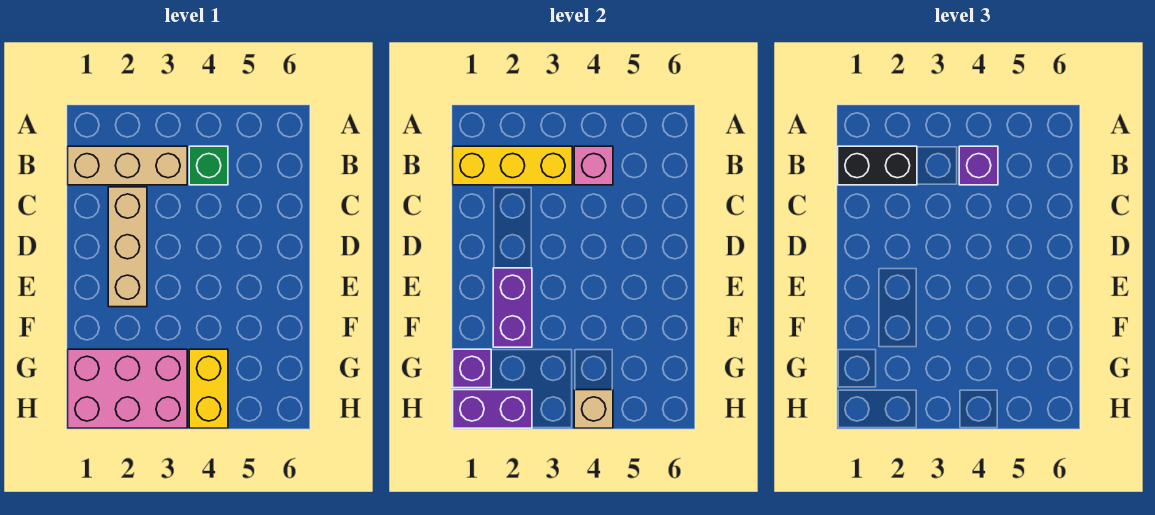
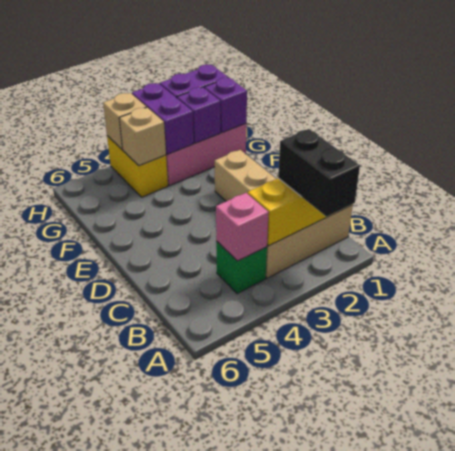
black 1x2 brick [838,146,917,185] -> black 1x2 brick turned to [278,129,360,217]
purple 1x1 brick [959,146,998,185] -> purple 1x1 brick moved to [177,87,221,143]
purple 1x2 brick [493,268,532,347] -> purple 1x2 brick moved to [132,83,194,154]
none -> tan 1x1 brick [119,107,166,166]

